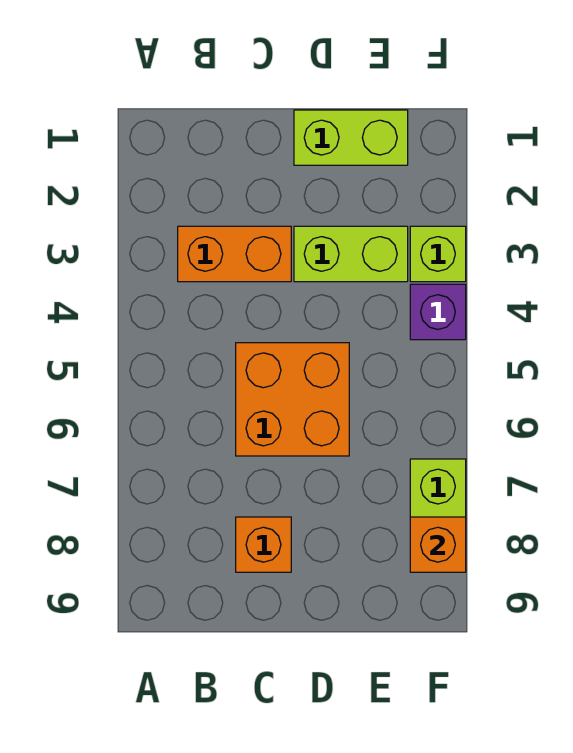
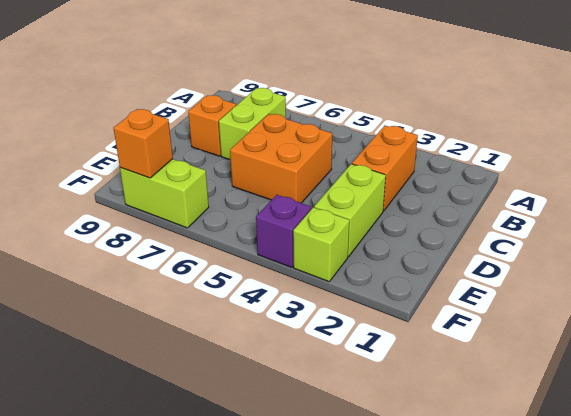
lime 1x2 brick [294,110,408,165] -> lime 1x2 brick moved to [219,88,286,160]

